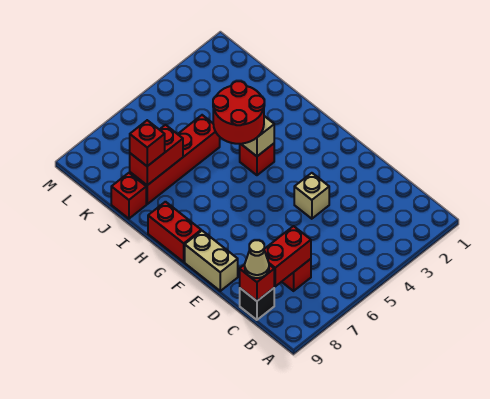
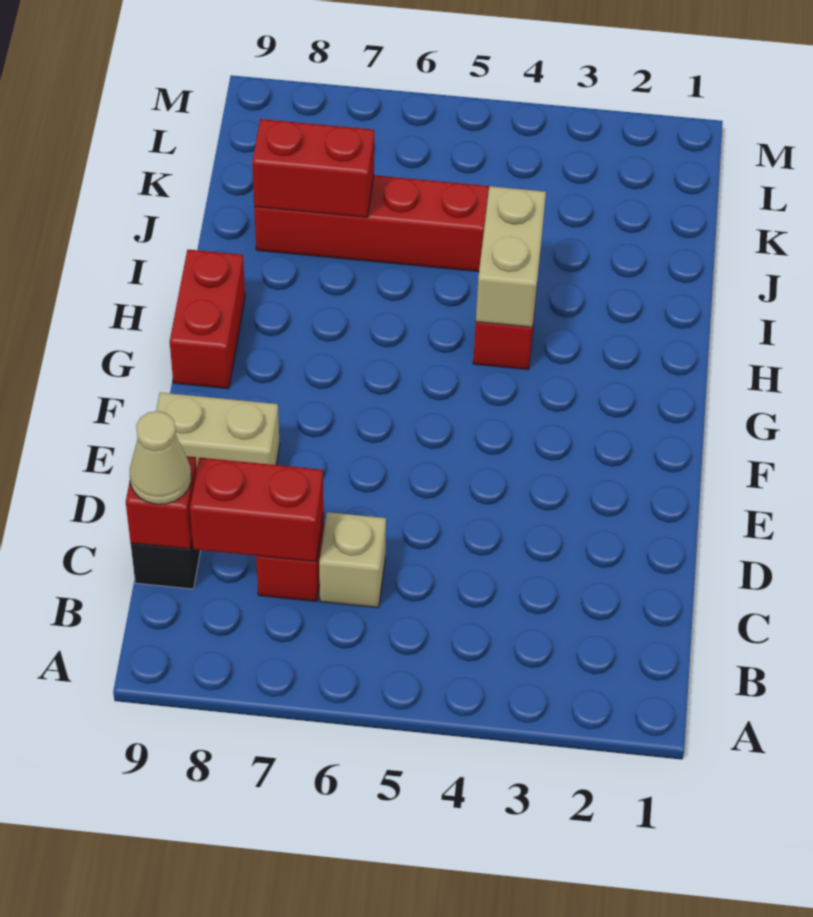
tan 1x1 brick [294,173,329,219] -> tan 1x1 brick moved to [319,512,386,608]
tan 1x2 brick [185,231,238,291] -> tan 1x2 brick turned to [156,393,280,465]
red 2x2 round brick [213,81,264,144] -> none
red 1x1 brick [130,120,165,166] -> none
red 1x1 brick [111,173,146,219] -> none

